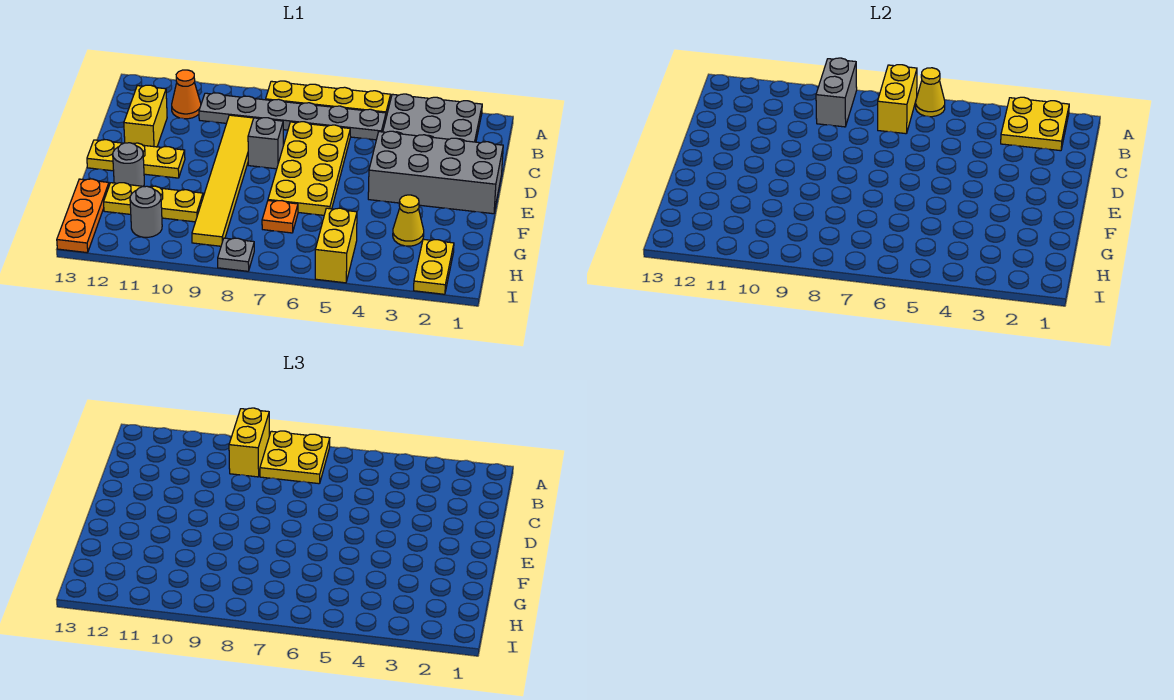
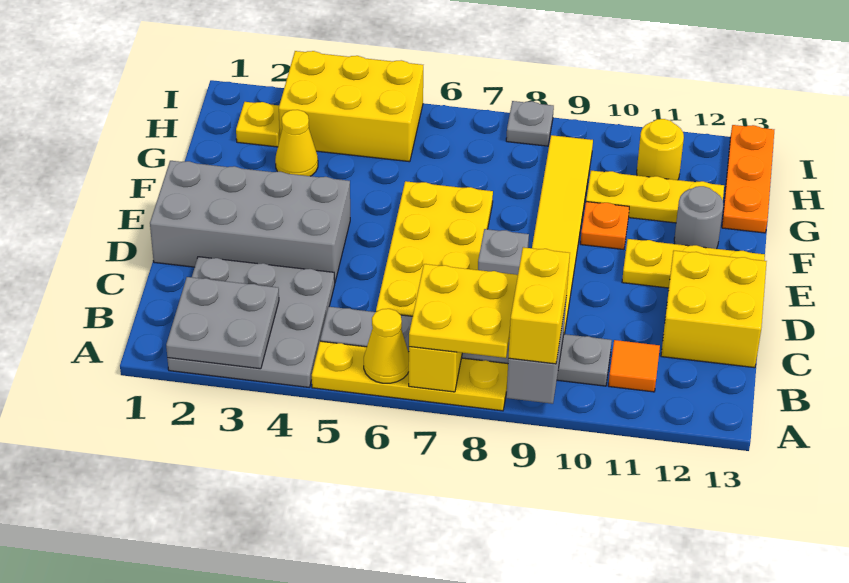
yellow 2x2 plate [1001,97,1069,151] -> grey 2x2 plate [166,277,279,369]
orange 1x1 cone [172,70,201,119] -> orange 1x1 tile [608,340,660,392]
yellow 1x2 brick [124,85,167,147] -> yellow 2x2 brick [661,251,767,368]
orange 1x1 plate [262,201,298,233] -> orange 1x1 plate moved to [581,202,629,250]
yellow 1x2 plate [414,239,454,294] -> yellow 1x1 plate [236,102,280,147]
yellow 1x2 brick [315,208,357,283] -> yellow 2x3 brick [279,51,423,162]
grey 1x1 round brick [130,186,162,237] -> yellow 1x1 round brick [637,119,684,180]

